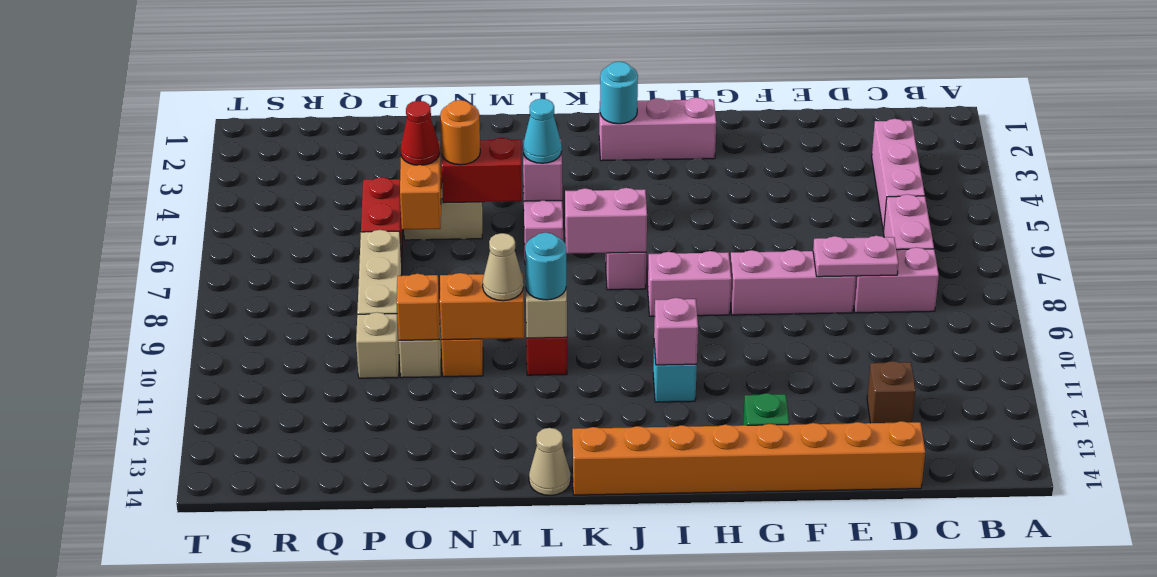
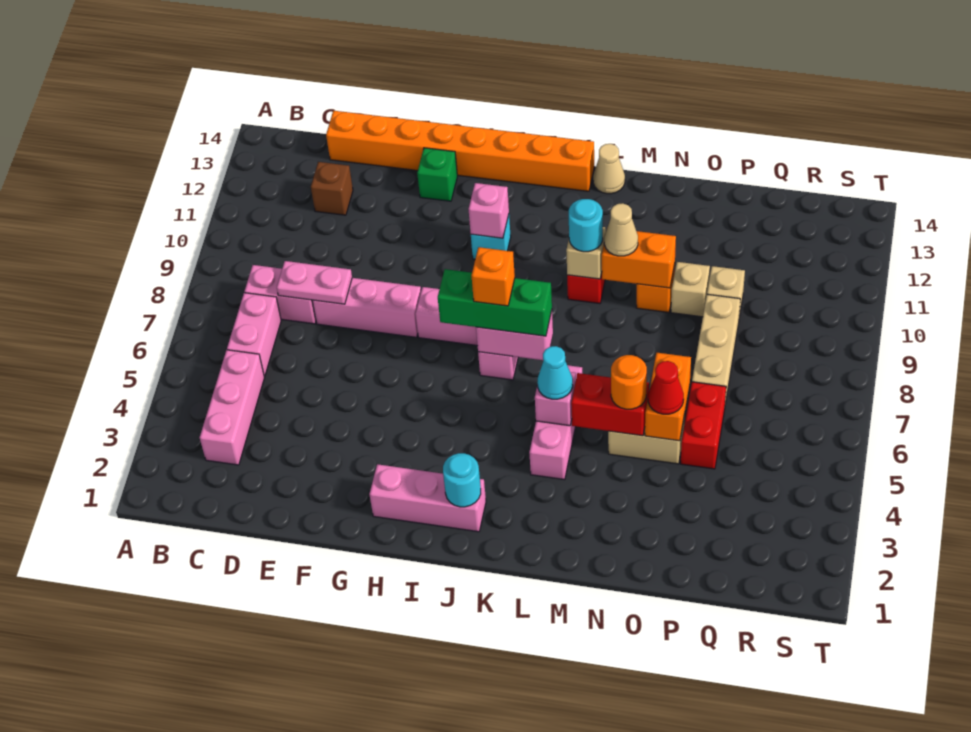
none -> green 1x3 brick [438,269,552,336]
orange 1x1 brick [397,274,440,340] -> orange 1x1 brick moved to [472,247,515,306]

